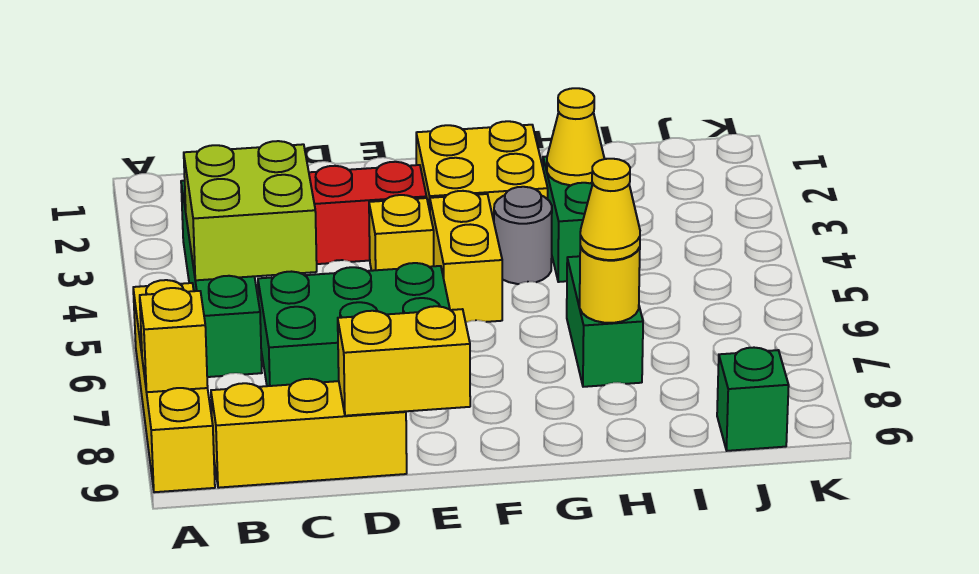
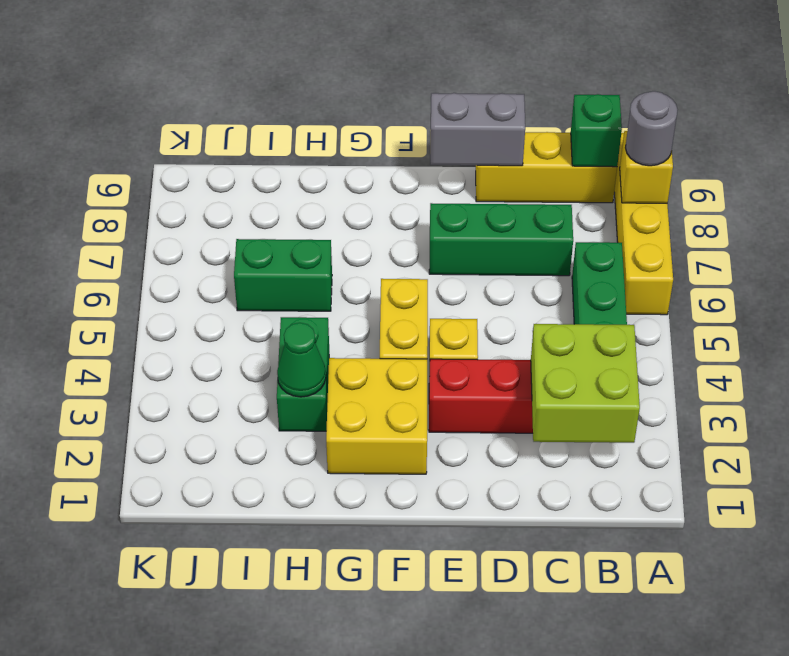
lime 2x2 brick [184,141,317,280] -> lime 2x2 brick moved to [531,324,640,443]
green 2x3 brick [258,263,450,386] -> green 1x3 brick [429,203,573,276]
yellow 1x2 brick [338,306,470,416] -> grey 1x2 brick [430,93,525,166]
grey 1x1 round brick [494,187,552,284] -> grey 1x1 round brick moved to [625,91,678,166]
yellow 1x1 cone [547,88,604,185] -> green 1x1 cone [277,323,326,397]
green 1x2 brick [567,256,643,387] -> green 1x2 brick turned to [234,239,332,311]
yellow 1x1 round brick [580,246,640,323] -> none
yellow 1x1 cone [580,159,640,260] -> none
green 1x1 brick [717,348,789,451] -> green 1x1 brick moved to [571,94,622,167]

